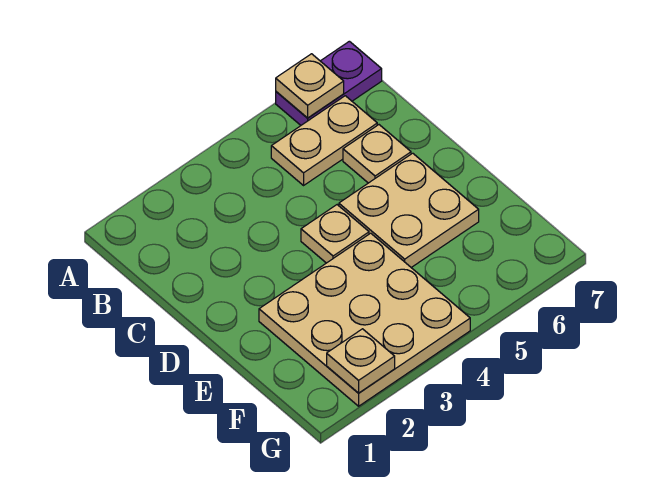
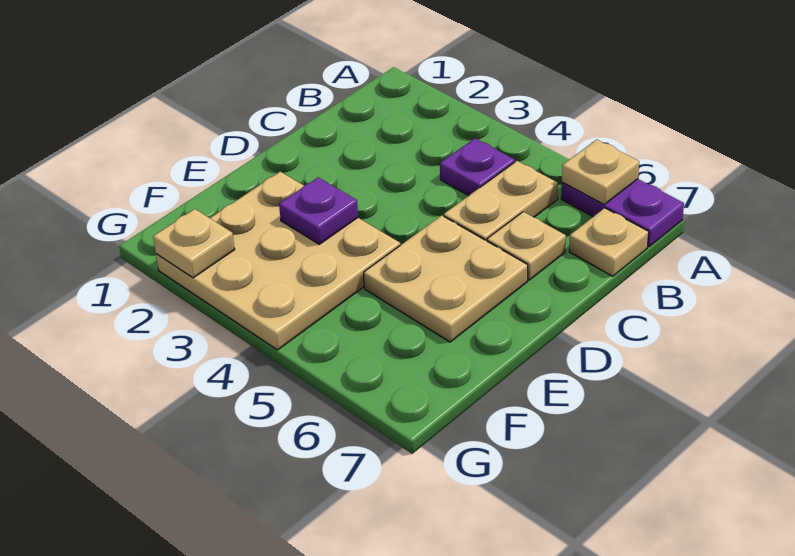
none -> purple 1x1 plate [440,138,515,196]
tan 1x2 plate [271,96,377,185] -> tan 1x2 plate turned to [444,161,558,241]
tan 1x1 plate [301,205,369,263] -> tan 1x1 plate moved to [569,208,649,276]
none -> purple 1x1 plate [279,177,358,244]

